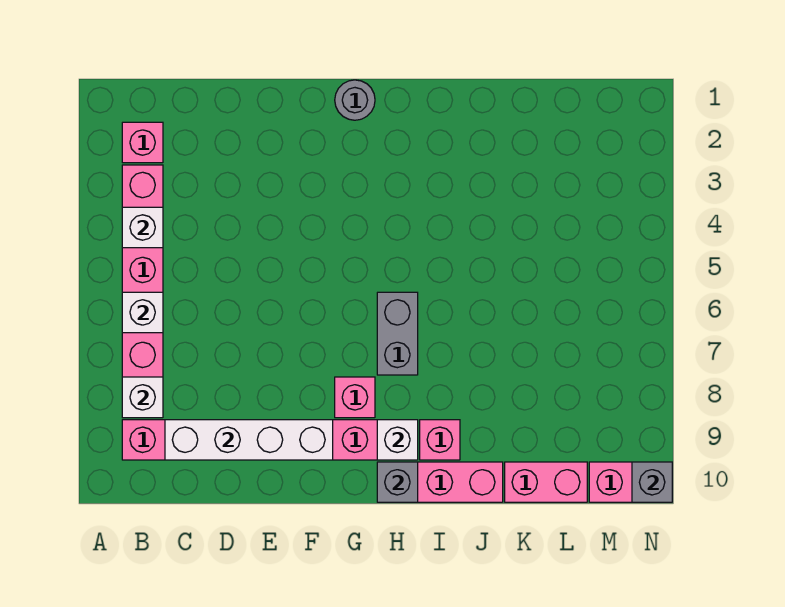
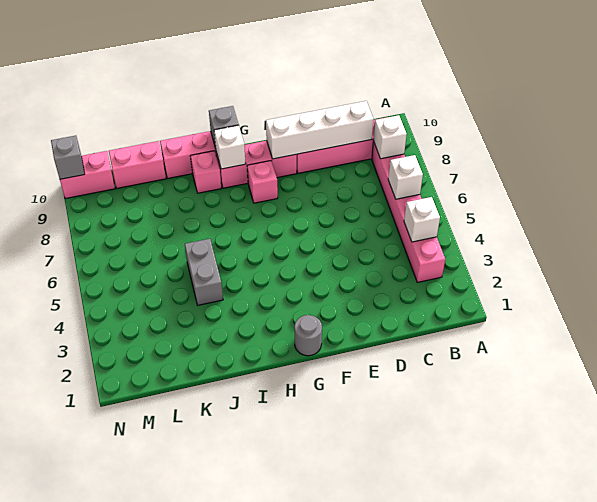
pink 1x1 brick [122,122,163,163] -> none
grey 1x2 brick [377,292,418,375] -> grey 1x2 brick moved to [185,239,223,305]

